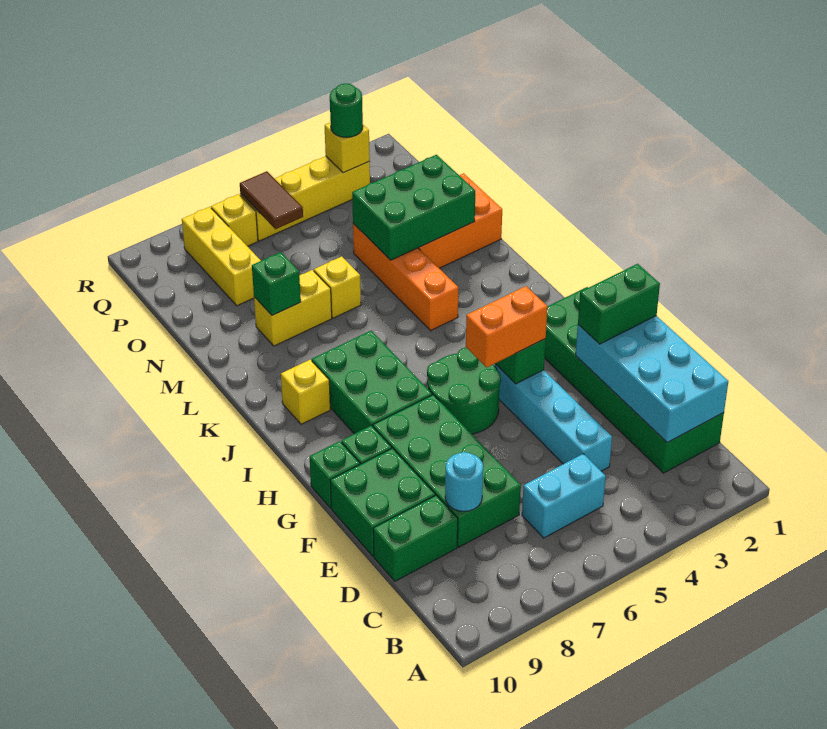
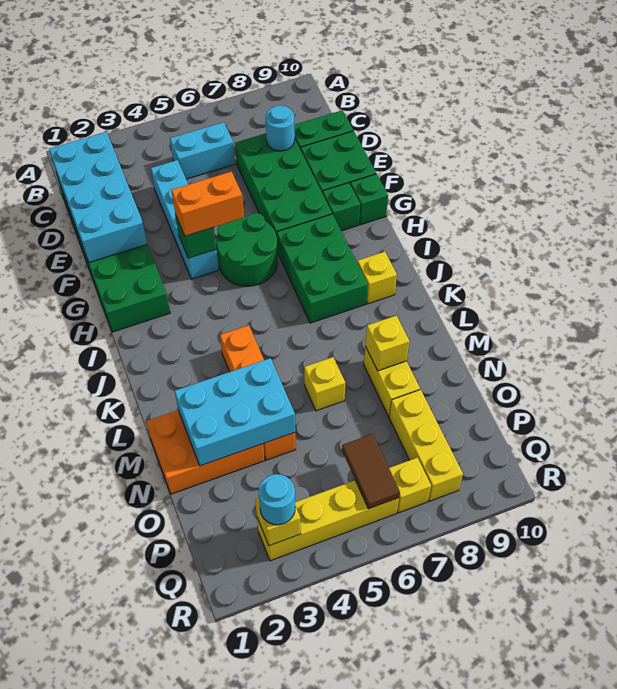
green 1x2 brick [578,264,660,344] -> none
green 2x3 brick [352,155,475,260] -> cyan 2x3 brick [175,358,295,466]
yellow 1x2 brick [254,270,332,346] -> yellow 1x2 brick turned to [364,347,420,416]
green 1x1 brick [252,252,301,315] -> yellow 1x1 brick [365,316,409,371]
green 1x1 round brick [330,83,363,137] -> cyan 1x1 round brick [259,474,295,525]

